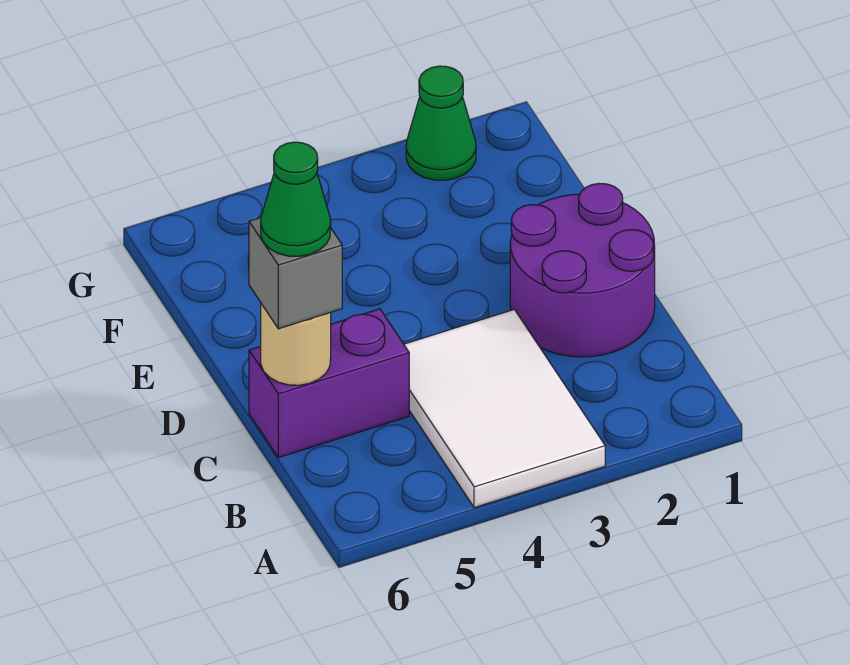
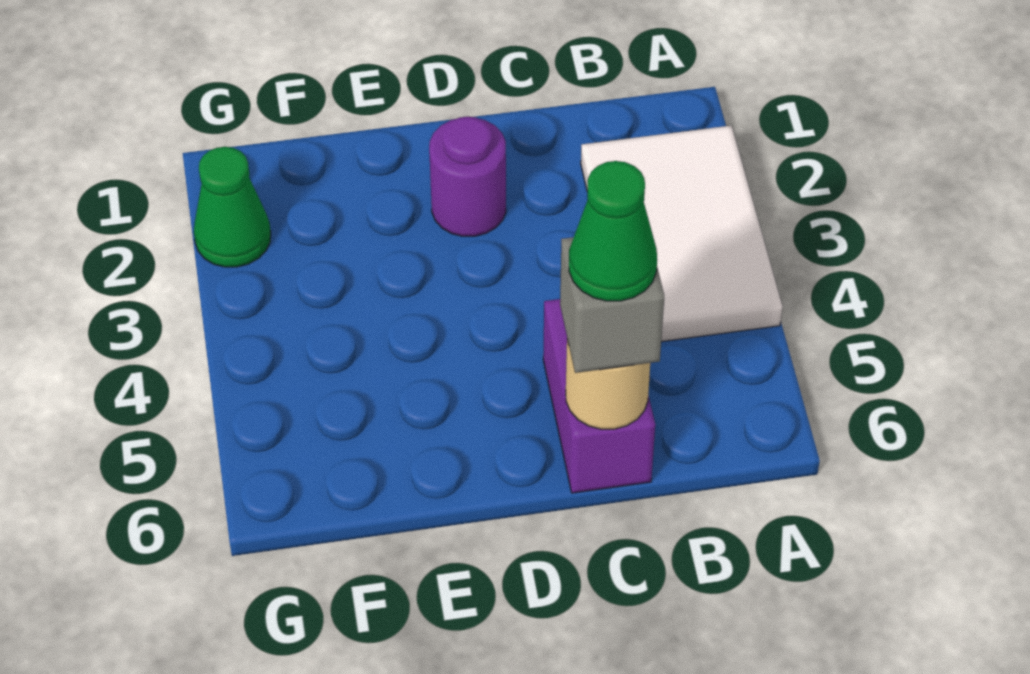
white 2x3 tile [404,310,605,508] -> white 2x3 tile turned to [581,126,782,342]
purple 2x2 round brick [510,183,655,357] -> purple 1x1 round brick [429,117,506,236]

